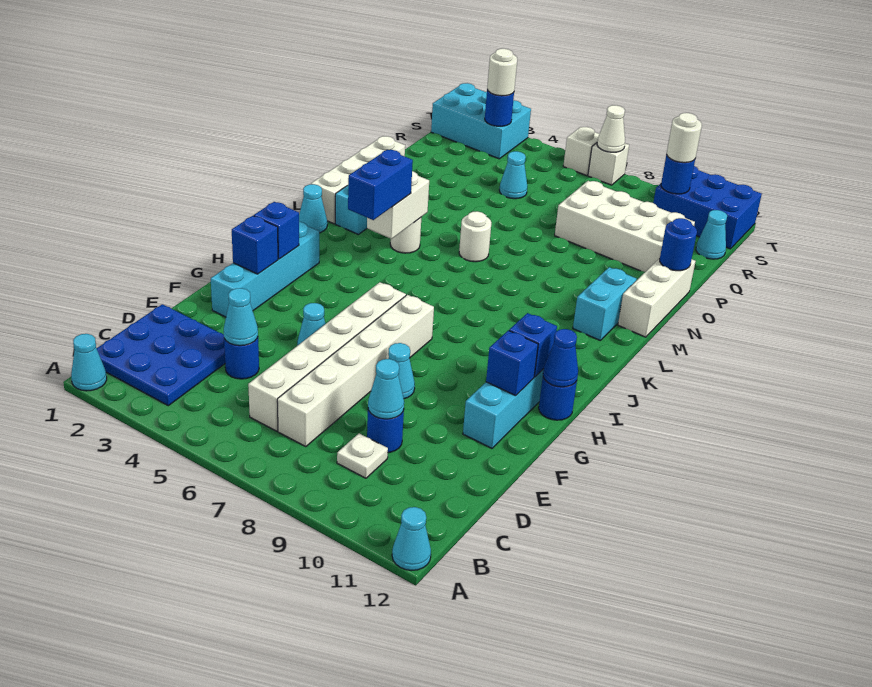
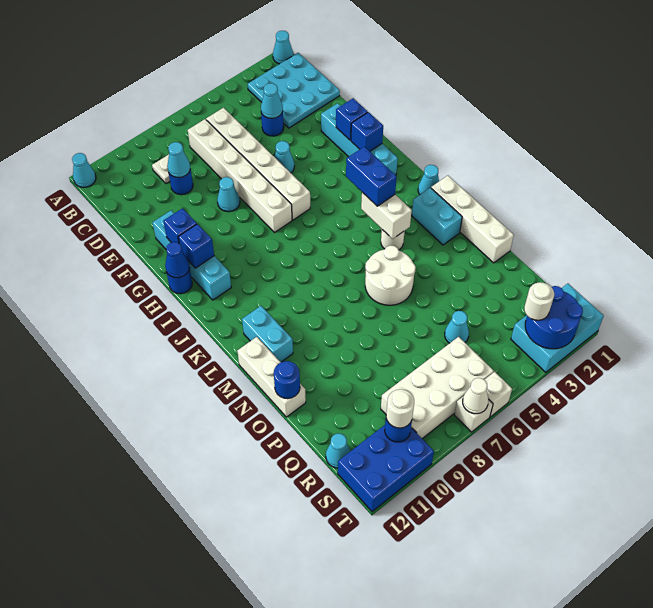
blue 3x3 plate [97,304,225,406] -> cyan 3x3 plate [248,53,340,128]
white 1x1 round brick [459,211,491,262] -> white 2x2 round brick [365,245,416,305]
white 2x4 brick [555,181,695,272] -> white 2x4 brick moved to [381,337,494,439]
blue 1x1 round brick [485,90,514,126] -> blue 2x2 round brick [525,286,583,349]

